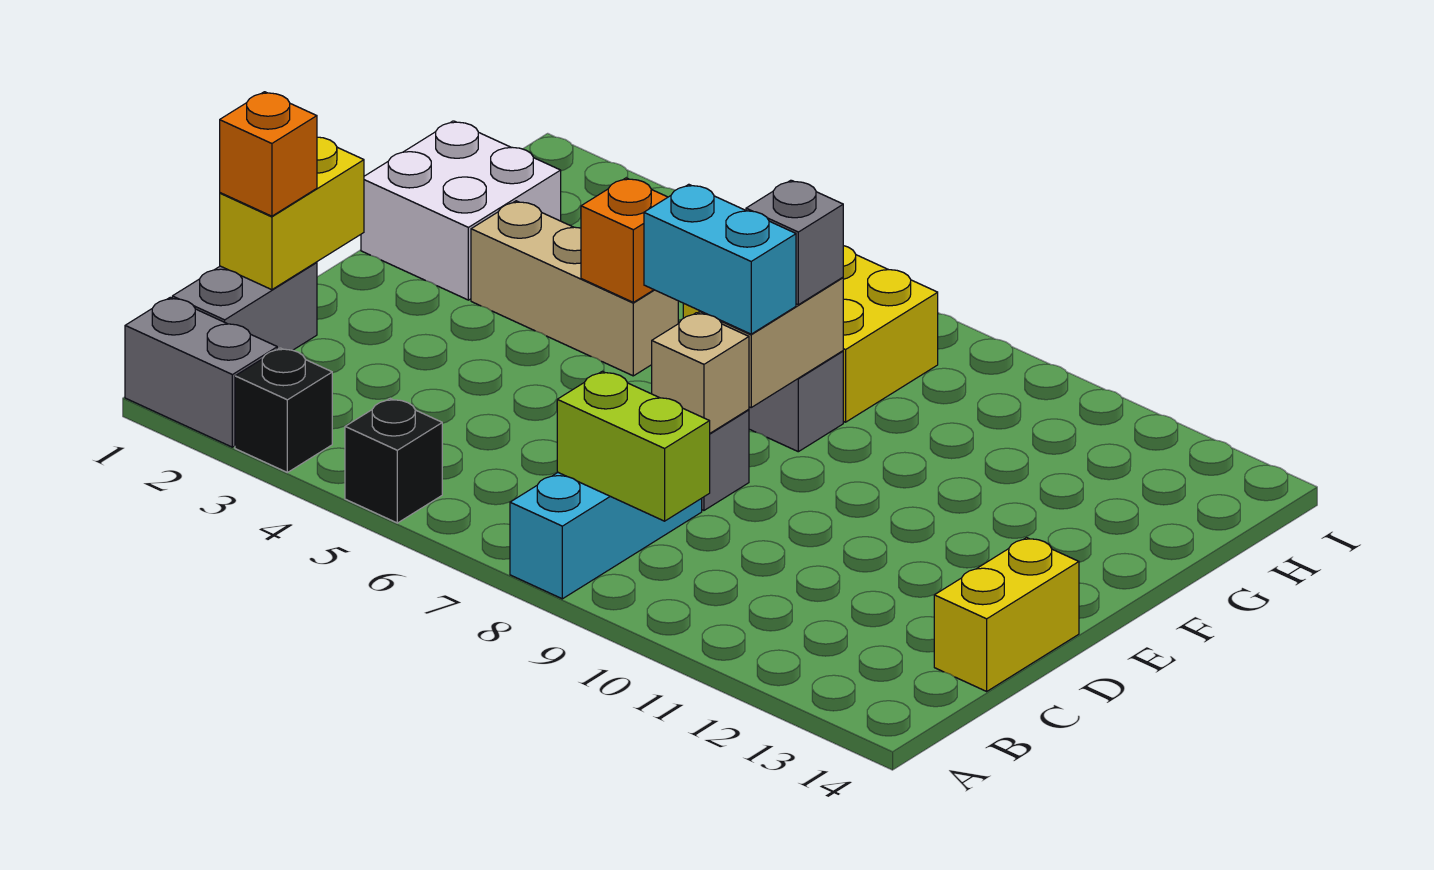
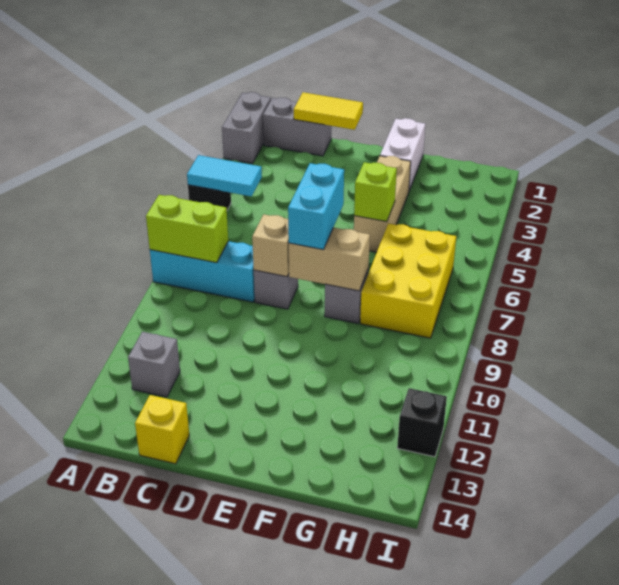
black 1x1 brick [235,348,332,472] -> black 1x1 brick moved to [397,388,447,457]
none -> cyan 1x2 tile [187,155,262,197]
lime 1x2 brick [557,371,710,521] -> lime 1x2 brick turned to [146,195,228,263]
yellow 1x2 brick [220,137,364,290] -> yellow 1x2 tile [294,92,363,130]
orange 1x1 brick [220,92,317,216] -> none
yellow 1x2 brick [934,538,1079,691] -> yellow 1x1 brick [135,395,189,464]
white 2x2 brick [361,121,561,300] -> white 1x2 brick [380,118,425,190]
orange 1x1 brick [581,178,668,302] -> lime 1x1 brick [354,162,397,222]
grey 1x1 brick [746,180,843,305] -> grey 1x1 brick moved to [128,332,180,397]

